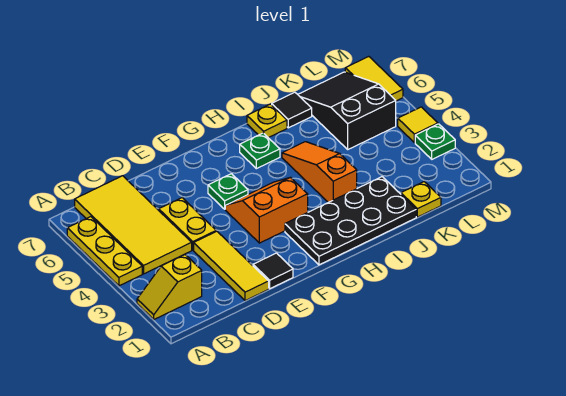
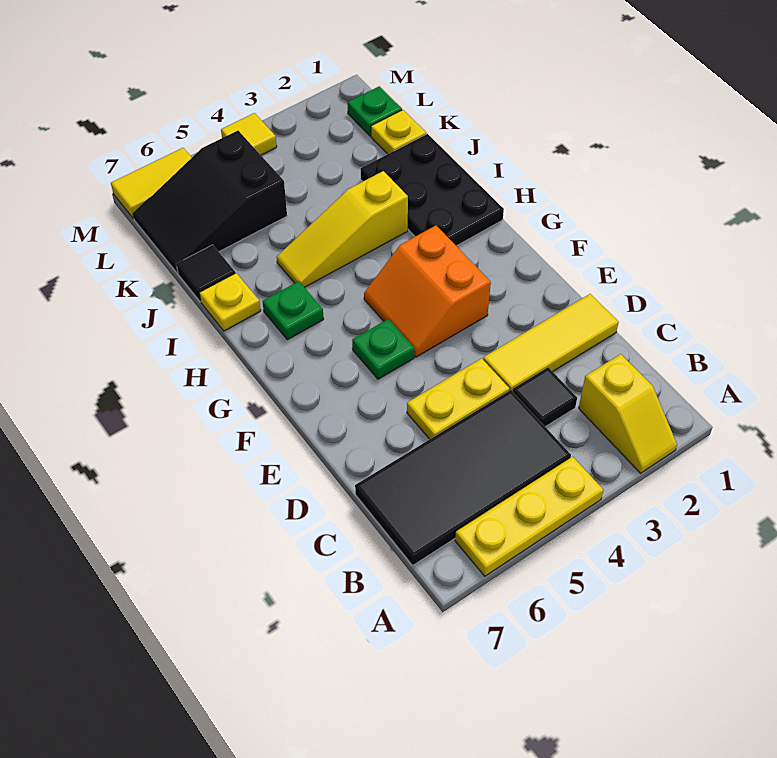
yellow 2x4 tile [75,176,192,274] -> black 2x4 tile [355,390,571,565]
black 1x1 tile [253,253,293,289] -> black 1x1 tile moved to [513,367,577,427]
black 2x4 plate [285,177,416,265] -> black 2x3 plate [361,134,504,246]
orange 1x3 slope [282,142,357,202] -> yellow 1x3 slope [277,171,408,287]
green 1x1 plate [415,124,455,159] -> green 1x1 plate moved to [347,86,402,136]

